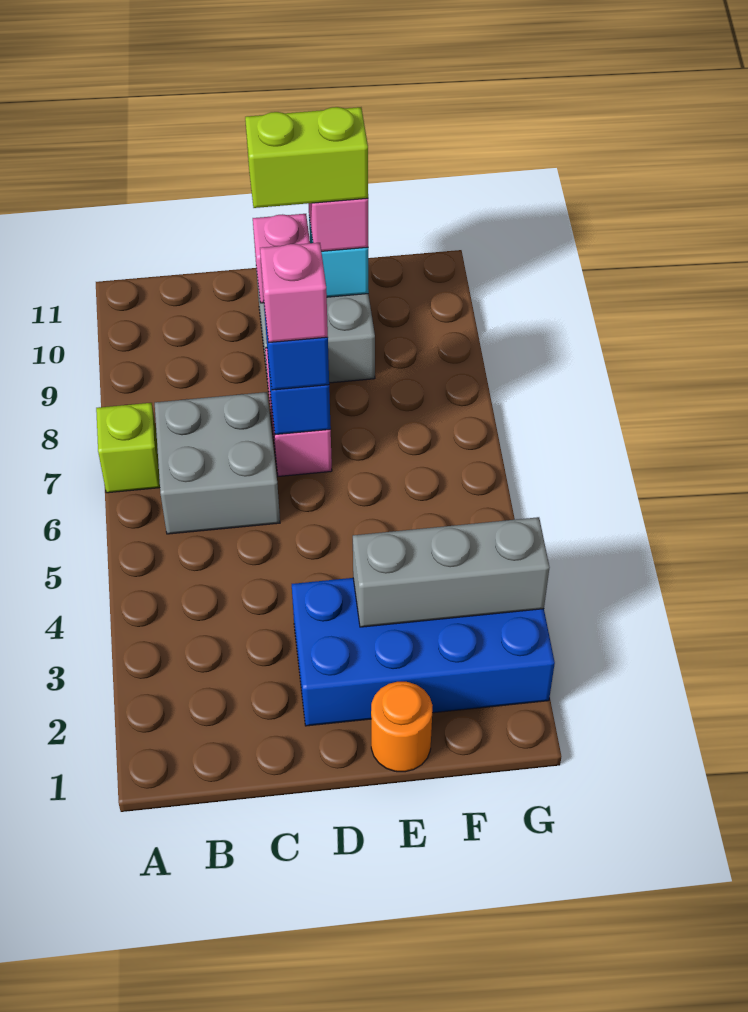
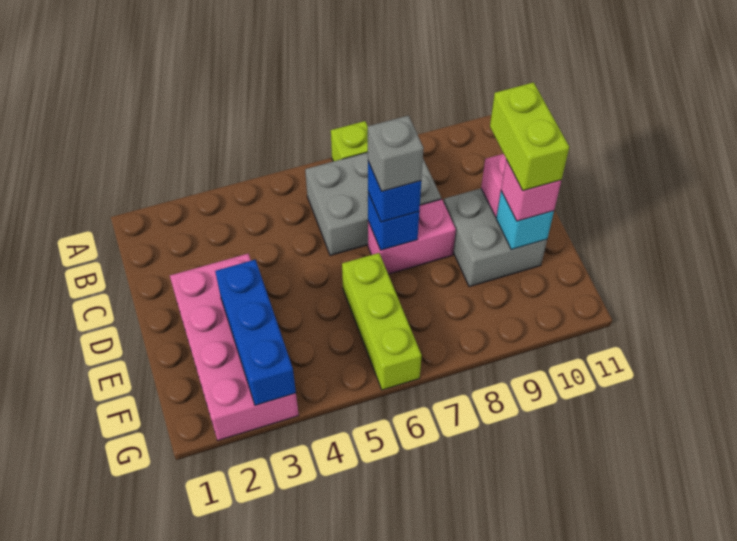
grey 2x2 brick [155,392,280,534] -> grey 2x3 brick [305,152,441,256]
blue 2x4 brick [292,578,555,726] -> pink 2x4 brick [170,254,299,441]
pink 1x1 brick [260,243,328,342] -> grey 1x1 brick [368,116,424,191]
orange 1x1 round brick [371,682,433,772] -> none
grey 1x3 brick [353,517,550,627] -> blue 1x3 brick [215,259,296,405]
none -> lime 1x3 brick [342,253,422,390]

